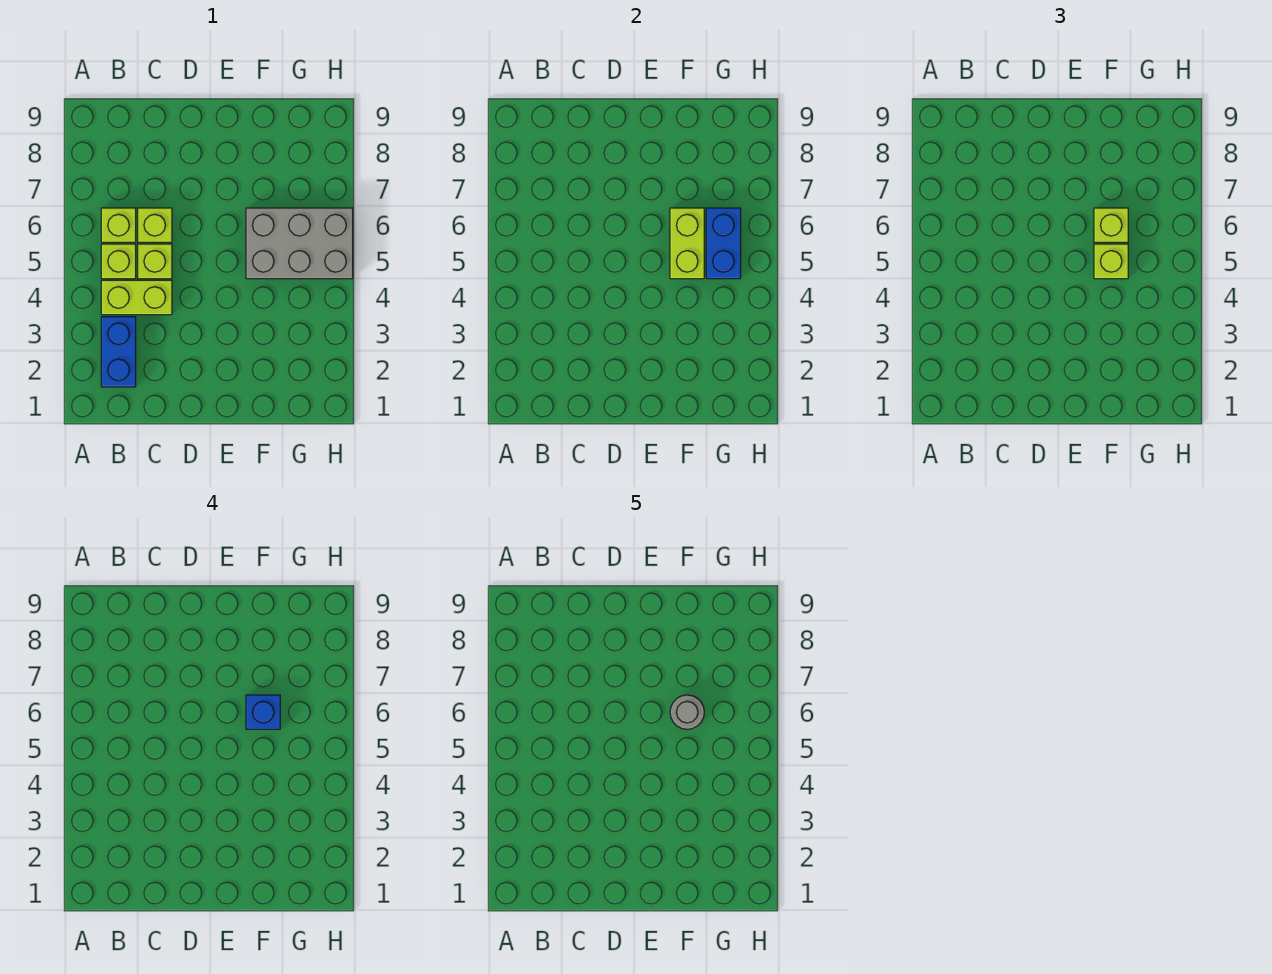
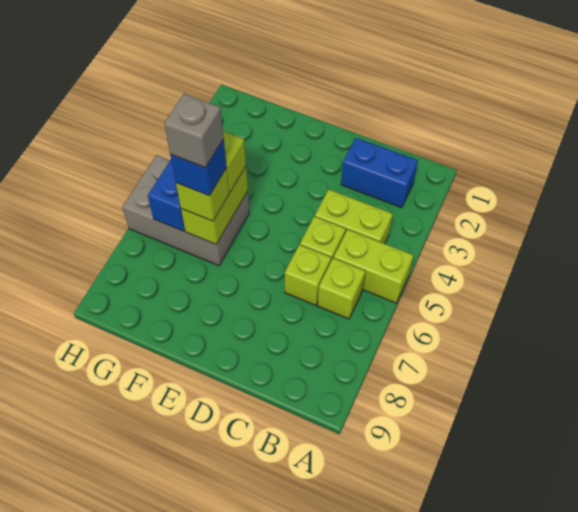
blue 1x2 brick [101,317,136,387] -> blue 1x2 brick turned to [341,138,418,208]
lime 1x1 brick [101,244,136,279] -> lime 1x2 brick [334,229,414,303]
grey 1x1 round brick [670,695,704,729] -> grey 1x1 brick [164,94,224,168]

